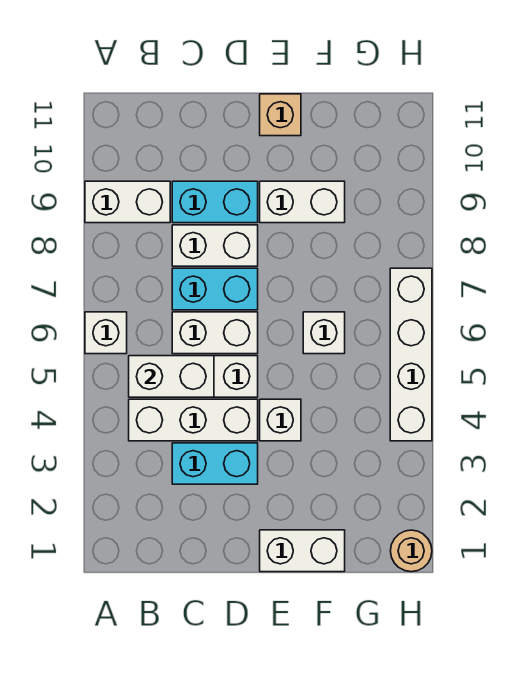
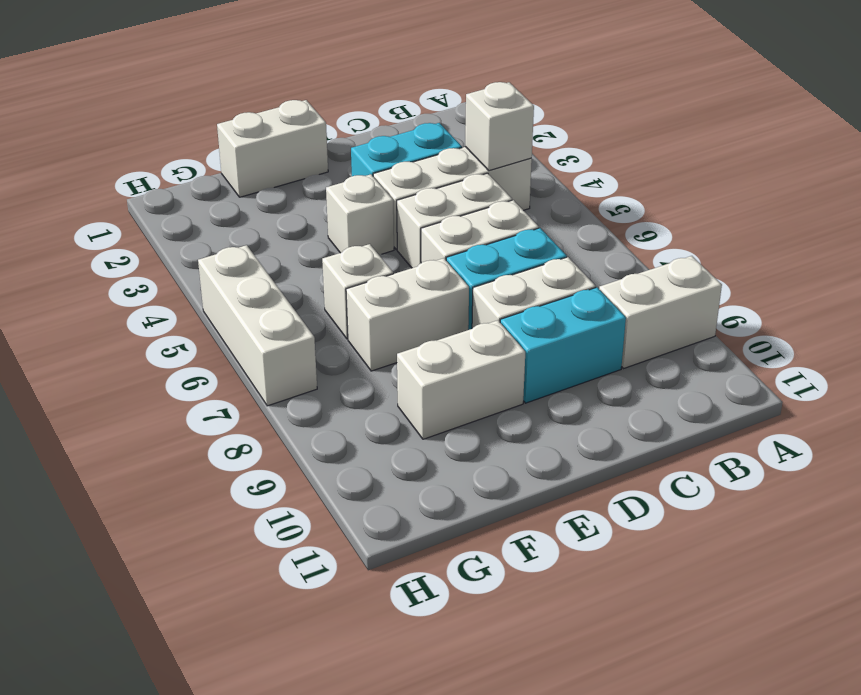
white 1x1 brick [85,312,127,354] -> white 1x1 brick moved to [465,82,534,171]
white 1x2 brick [129,356,214,397] -> white 1x2 brick moved to [346,258,469,371]
tan 1x1 brick [260,94,301,136] -> none
tan 1x1 round brick [391,530,432,572] -> none
white 1x4 brick [390,268,432,441] -> white 1x3 brick [198,245,317,406]

